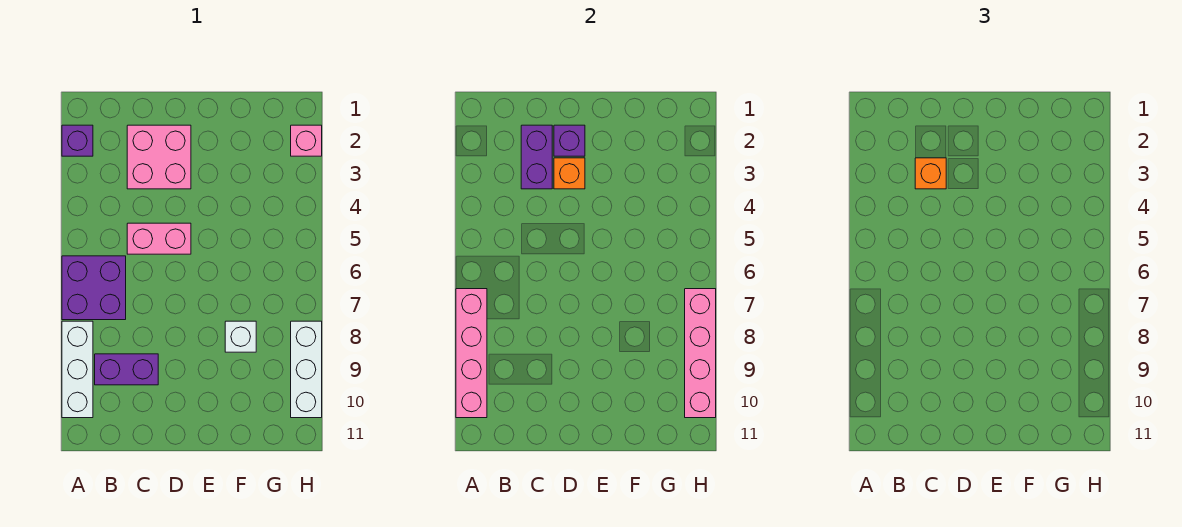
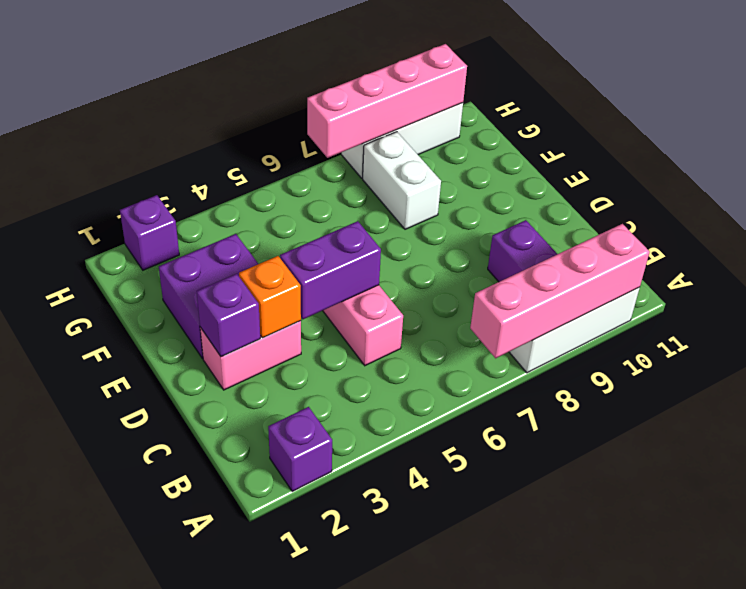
purple 2x2 brick [62,256,126,320] -> purple 2x2 brick moved to [159,234,258,359]
pink 2x2 brick [127,125,191,189] -> pink 1x2 brick [200,321,301,390]
purple 1x2 brick [521,125,552,189] -> purple 1x2 brick moved to [280,221,381,319]
orange 1x1 brick [915,158,946,189] -> none
white 1x1 brick [225,321,256,352] -> white 1x2 brick [363,132,441,229]
pink 1x1 brick [291,125,322,156] -> purple 1x1 brick [120,195,179,270]

